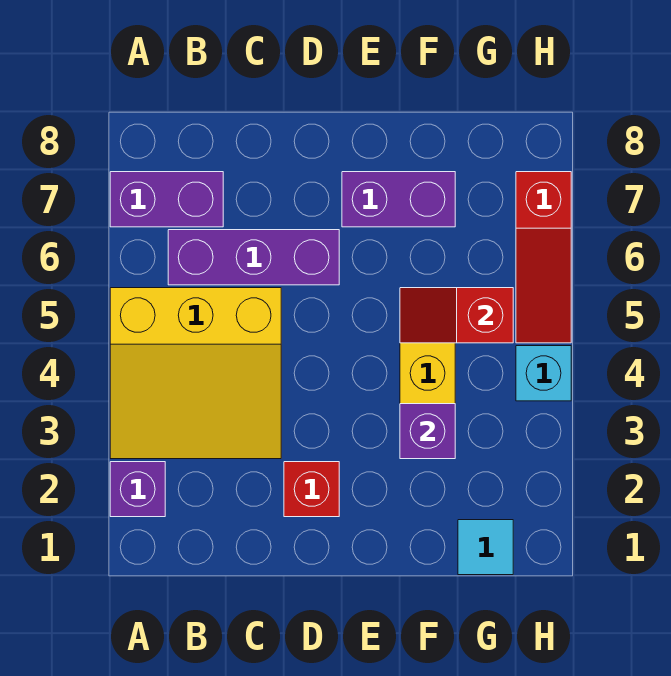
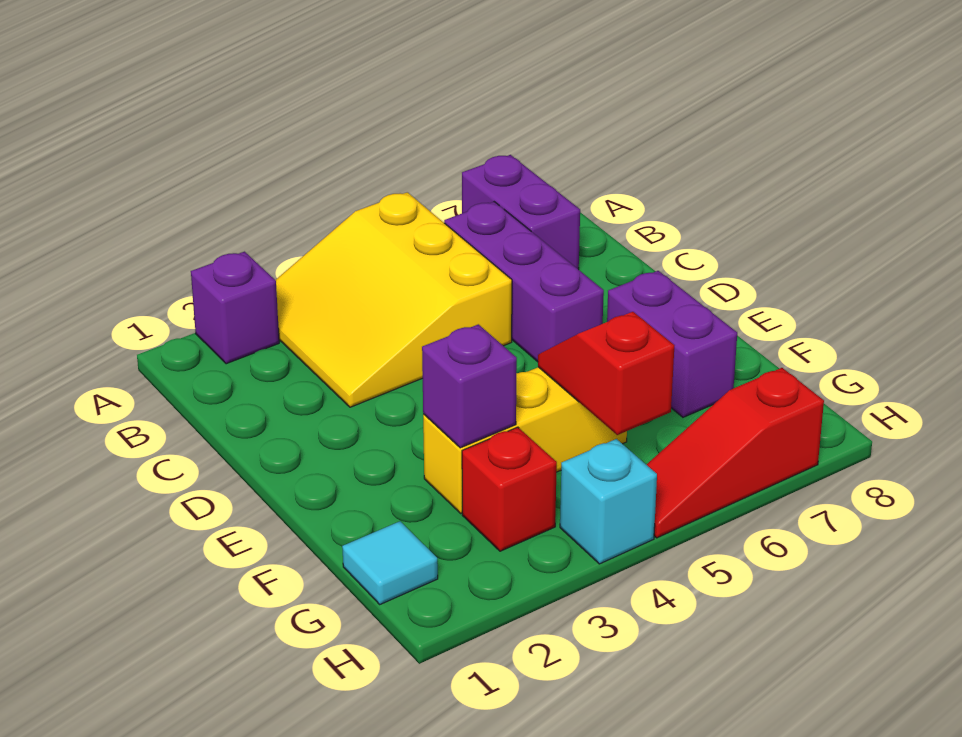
red 1x1 brick [284,462,339,517] -> red 1x1 brick moved to [462,427,557,551]

